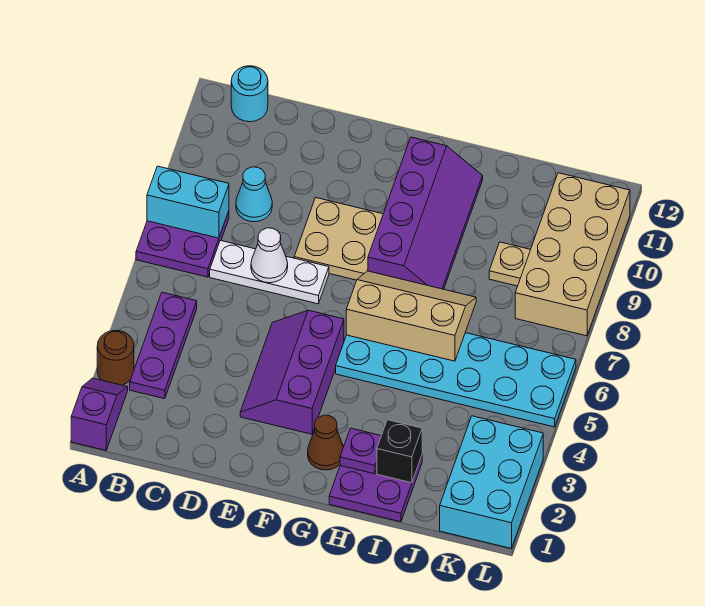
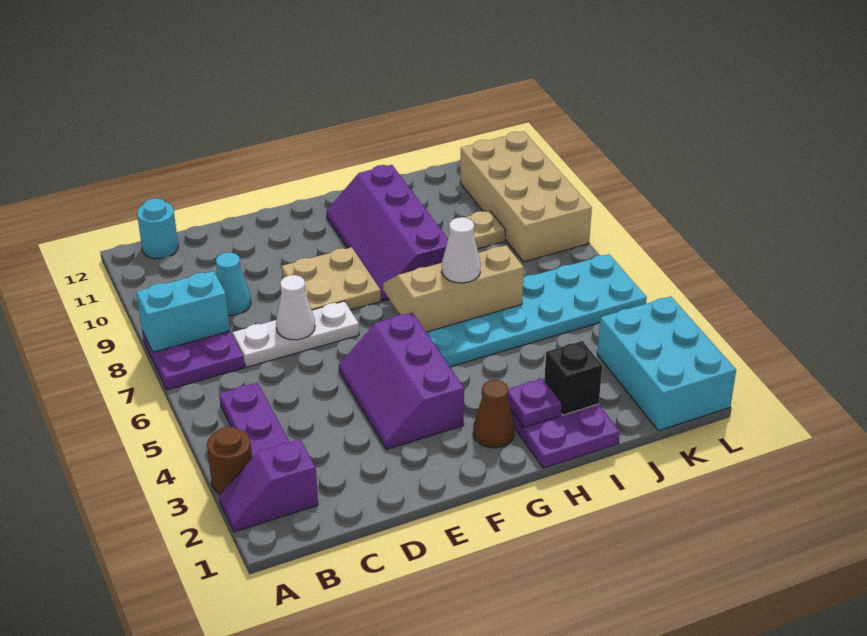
purple 1x2 slope [71,378,128,450] -> purple 1x2 slope turned to [219,439,318,532]
purple 2x4 slope [368,137,483,289] -> purple 2x4 slope turned to [326,165,448,301]
none -> white 1x1 cone [442,217,481,283]

